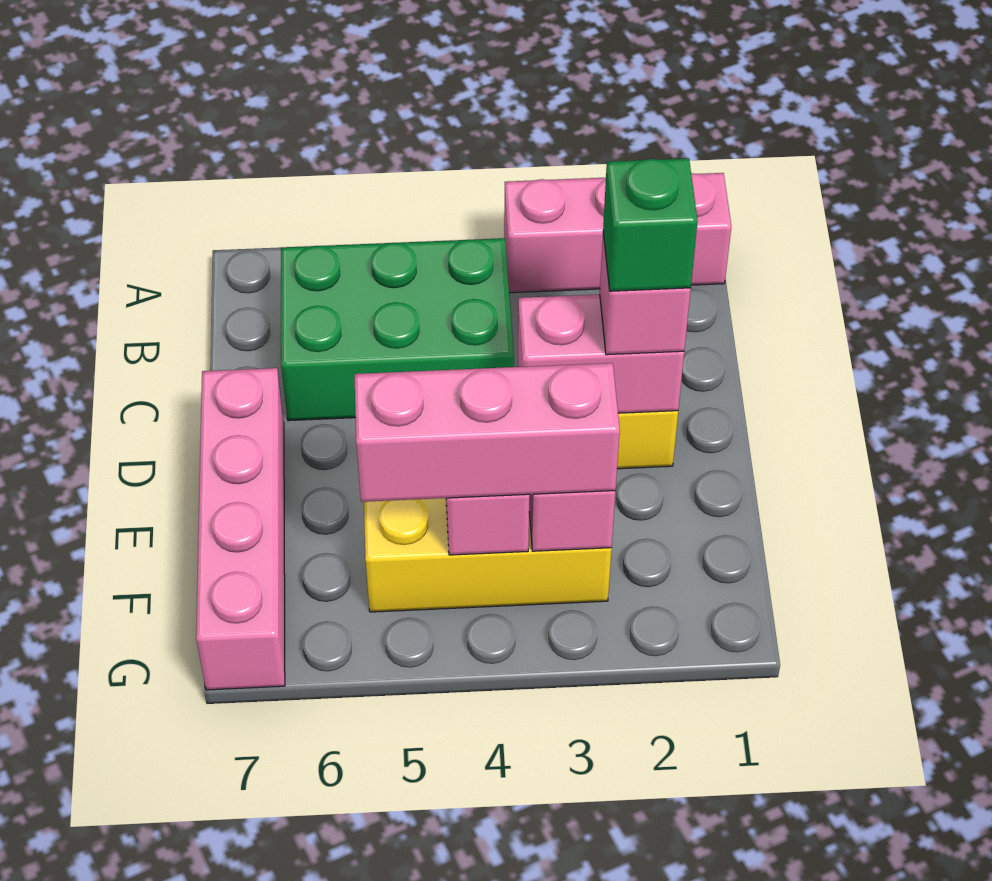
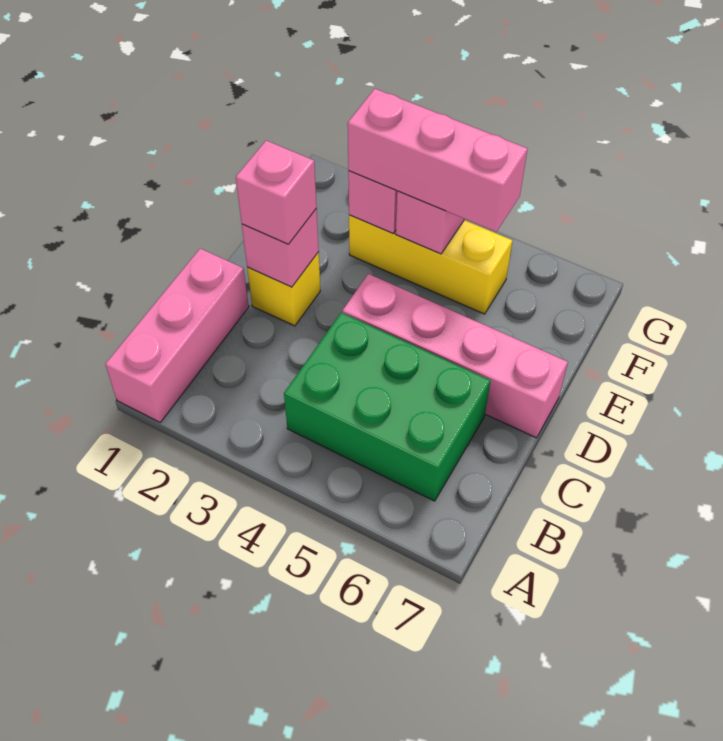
pink 1x3 brick [504,173,731,293] -> pink 1x3 brick turned to [105,249,249,422]
pink 1x2 brick [518,294,684,413] -> pink 1x1 brick [242,209,319,287]
green 1x1 brick [603,158,698,291] -> none
pink 1x4 brick [196,368,285,690] -> pink 1x4 brick turned to [342,274,568,438]

